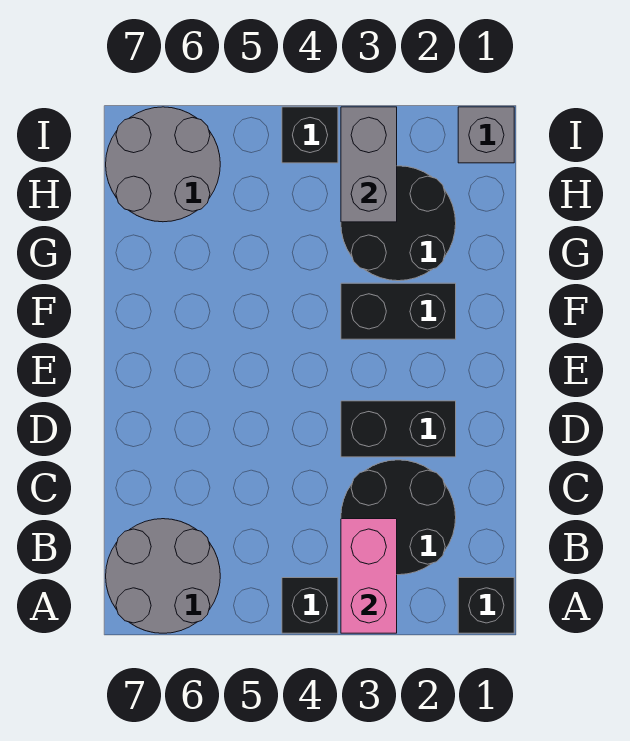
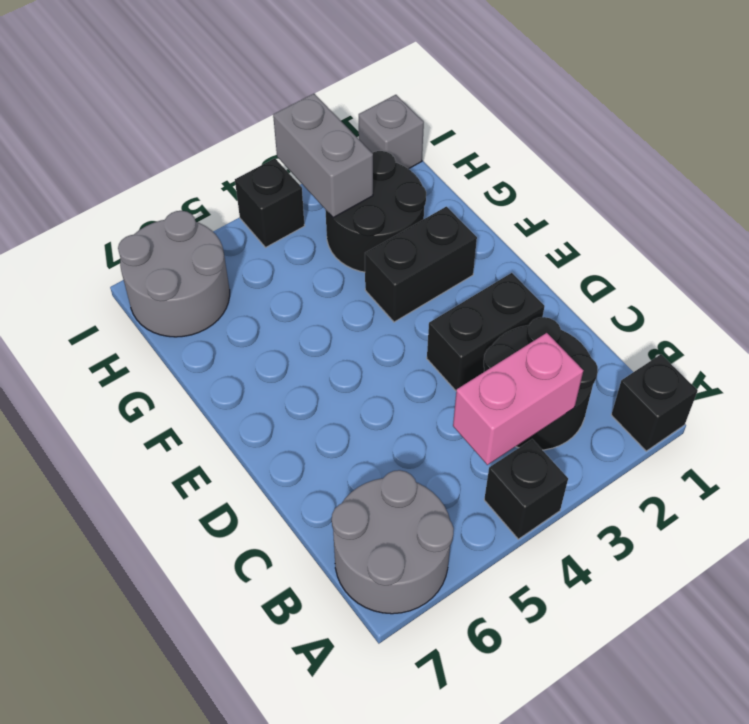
pink 1x2 brick [341,519,397,633] -> pink 1x2 brick turned to [453,333,583,465]

